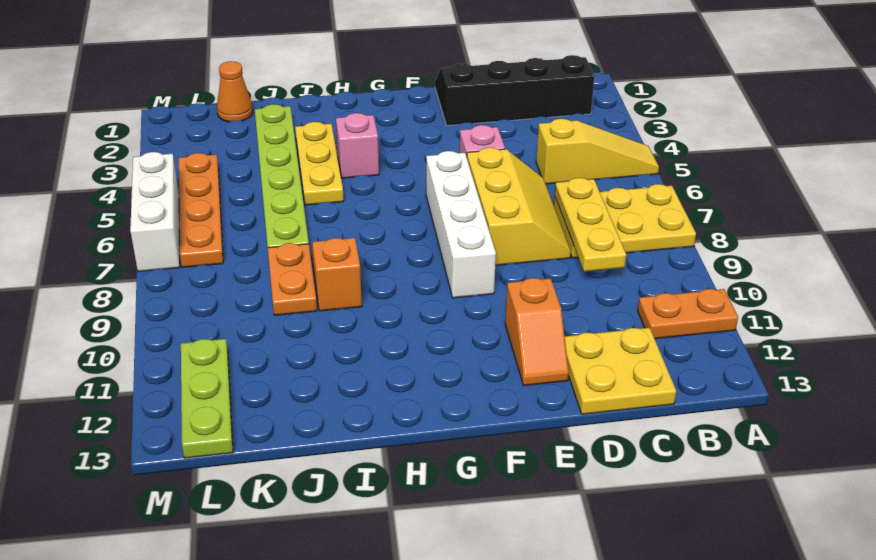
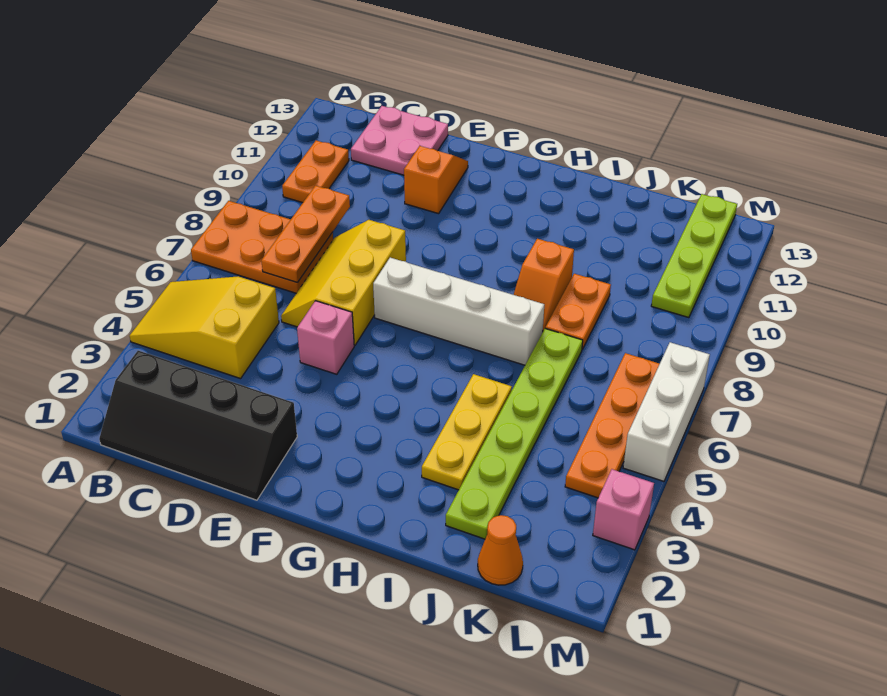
yellow 1x3 slope [536,119,659,184] -> yellow 2x3 slope [130,277,279,379]
yellow 2x3 plate [554,184,696,258] -> orange 2x3 plate [191,201,333,293]
orange 1x2 plate [638,289,738,339] -> orange 1x2 plate turned to [282,141,349,203]
yellow 1x3 plate [555,178,626,272] -> orange 1x3 plate [261,186,350,283]
yellow 2x2 plate [565,328,676,414] -> pink 2x2 plate [351,106,448,175]
white 1x4 brick [426,151,496,298] -> white 1x4 brick turned to [373,258,544,365]
pink 1x1 brick [336,113,379,178] -> pink 1x1 brick moved to [593,469,654,550]
lime 1x3 plate [181,339,233,458] -> lime 1x4 plate [651,194,737,318]

